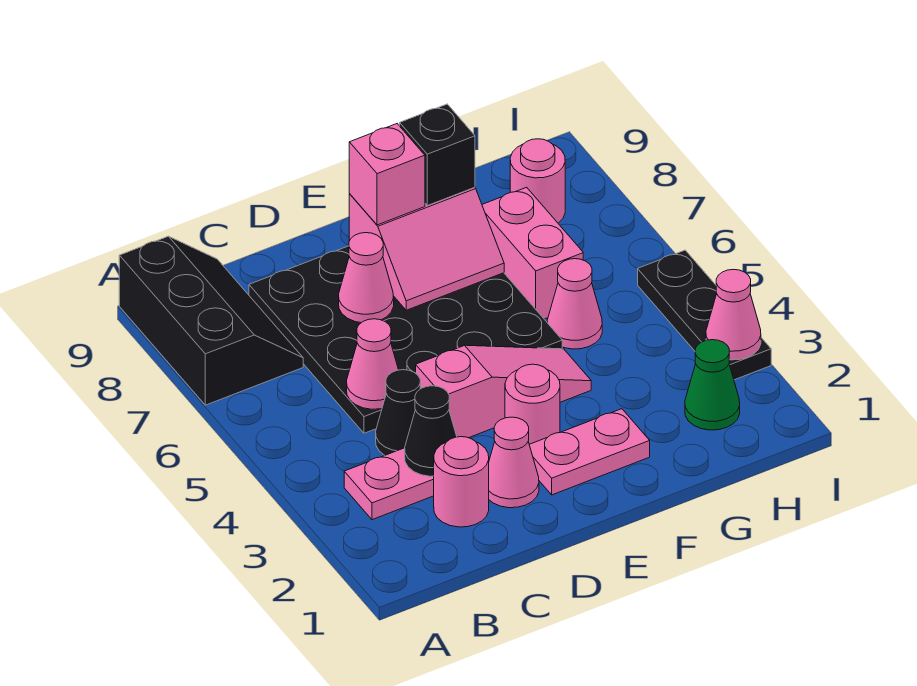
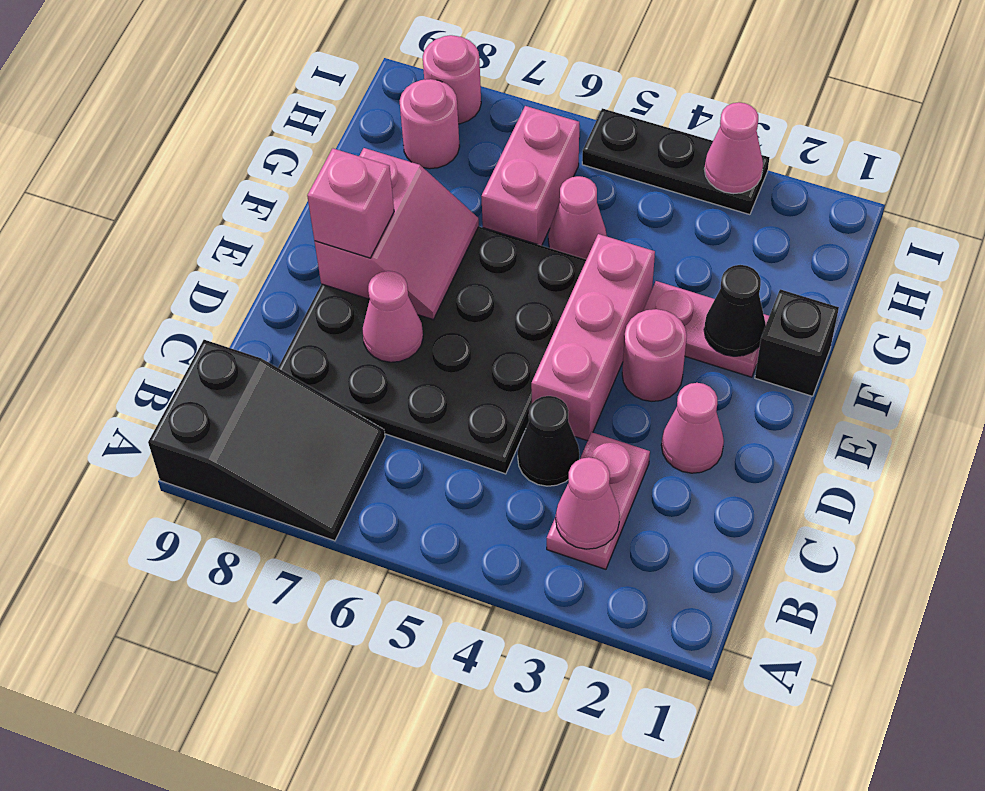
black 2x3 slope [119,236,303,405] -> black 2x3 slope turned to [148,340,385,541]
pink 1x1 round brick [434,437,489,527] -> pink 1x1 round brick moved to [423,35,481,124]
black 1x1 cone [405,386,457,476] -> black 1x1 cone moved to [704,265,766,356]
pink 1x1 cone [347,319,398,409] -> pink 1x1 cone moved to [556,457,620,549]
pink 1x3 slope [416,345,591,438] -> pink 1x3 brick [531,234,655,441]
pink 1x2 plate [529,409,650,495] -> pink 1x2 plate turned to [643,281,769,377]
black 1x1 brick [400,104,475,206] -> black 1x1 brick moved to [755,289,839,396]
pink 1x2 brick [482,187,583,319] -> pink 1x2 brick turned to [481,106,579,246]
green 1x1 cone [685,340,740,430] -> none

